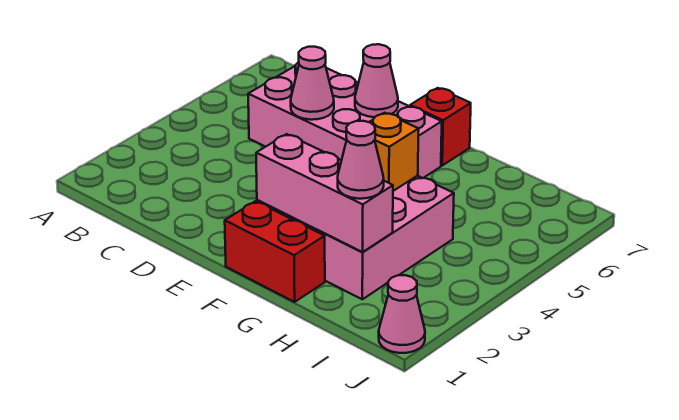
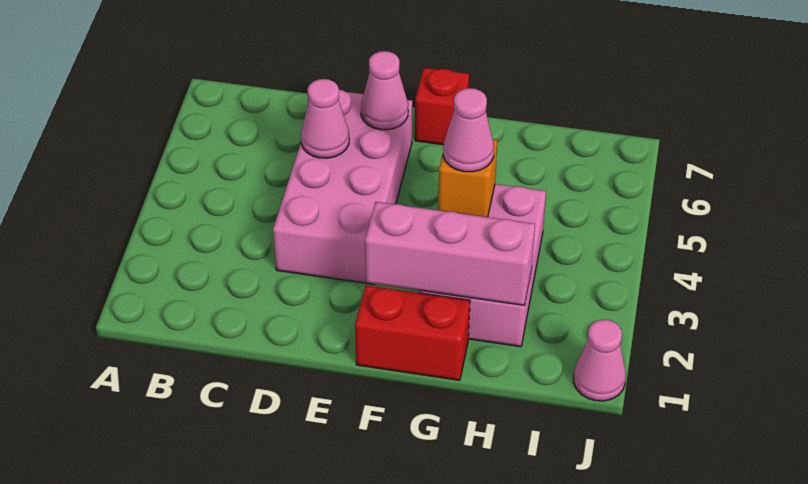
pink 2x4 brick [248,62,442,178] -> pink 2x4 brick turned to [273,90,412,284]
pink 1x1 cone [338,121,384,199] -> pink 1x1 cone moved to [443,88,494,172]

